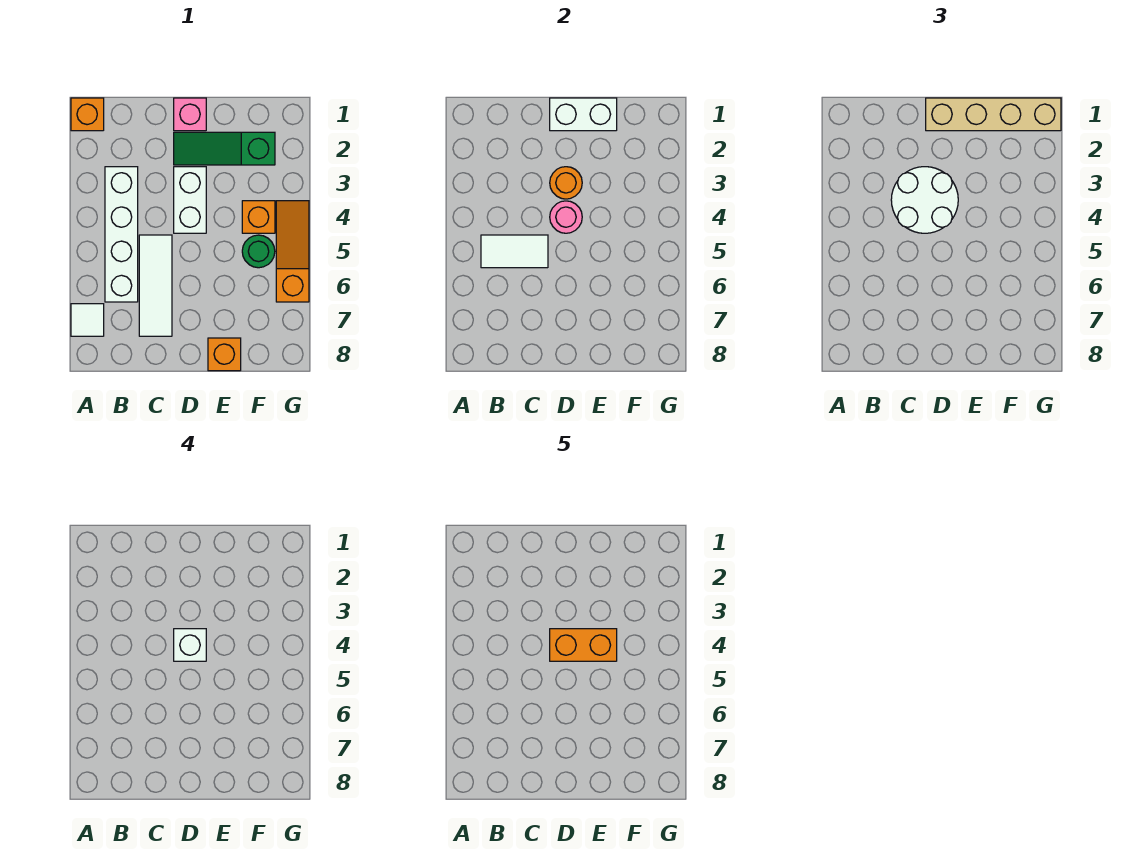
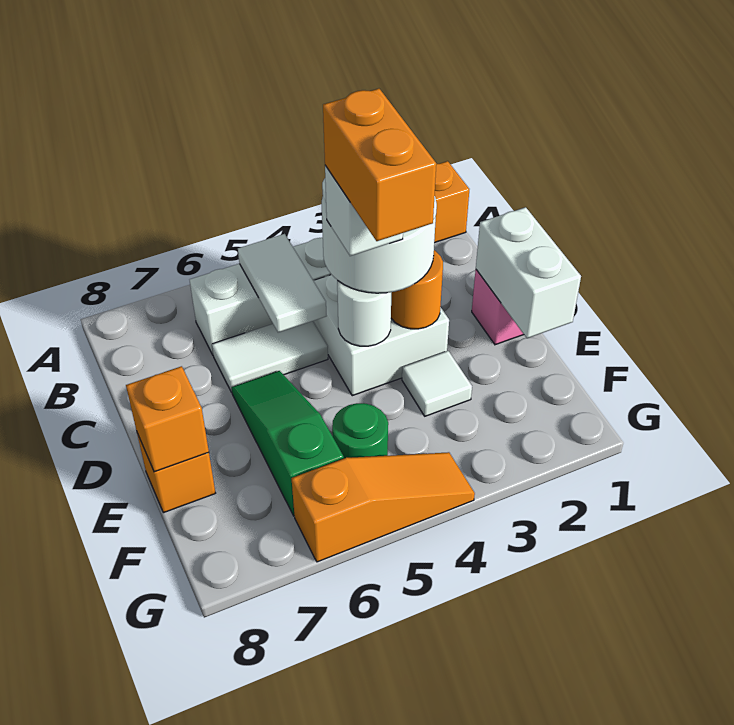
white 1x1 tile [71,304,104,336] -> white 1x1 tile moved to [402,351,472,416]
white 1x3 tile [139,235,172,336] -> white 1x2 tile [212,321,328,392]
tan 1x4 brick [926,98,1061,131] -> none
green 1x3 slope [174,132,275,165] -> green 1x3 slope moved to [232,371,344,516]
white 1x2 brick [174,167,206,233] -> white 2x2 brick [313,275,449,396]
pink 1x1 round brick [550,201,582,233] -> white 1x1 round brick [337,280,391,346]
orange 1x1 brick [242,201,275,233] -> orange 1x1 brick moved to [126,366,209,472]

